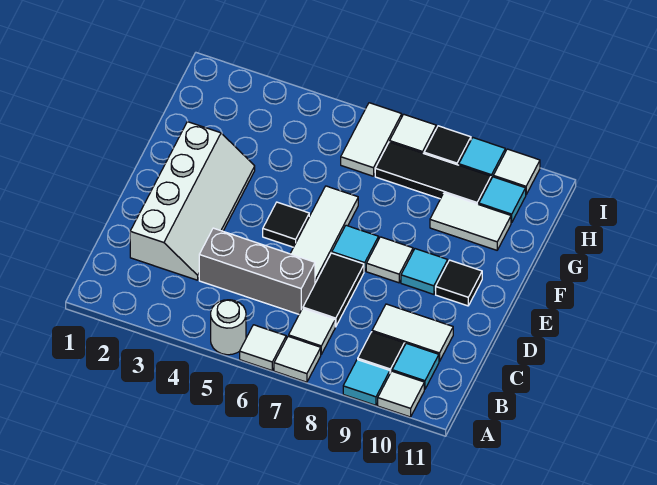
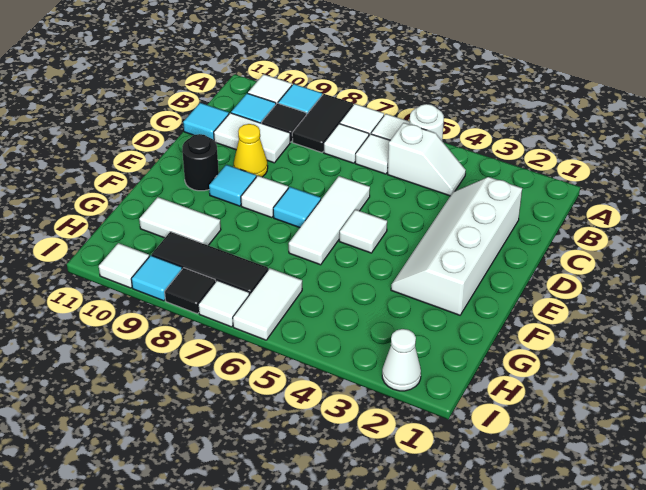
none -> white 1x2 slope [388,123,466,196]
none -> white 1x1 tile [355,134,390,174]
grey 1x3 brick [199,228,315,314] -> none
black 1x2 tile [303,253,364,327] -> black 1x2 tile moved to [292,94,353,153]
none -> yellow 1x1 cone [234,124,268,177]
black 1x1 tile [263,202,309,247] -> white 1x1 tile [339,210,387,253]
black 1x1 tile [436,260,482,306] -> black 1x1 round brick [182,134,219,191]
cyan 1x1 tile [479,177,526,223] -> cyan 1x1 tile moved to [183,103,229,140]
none -> white 1x1 cone [382,329,421,391]

